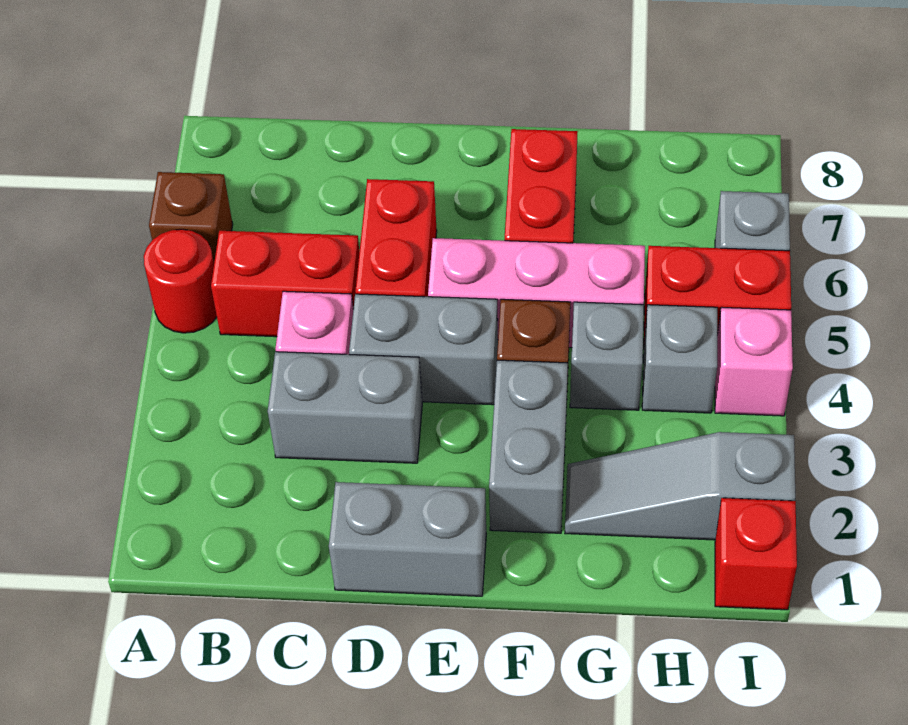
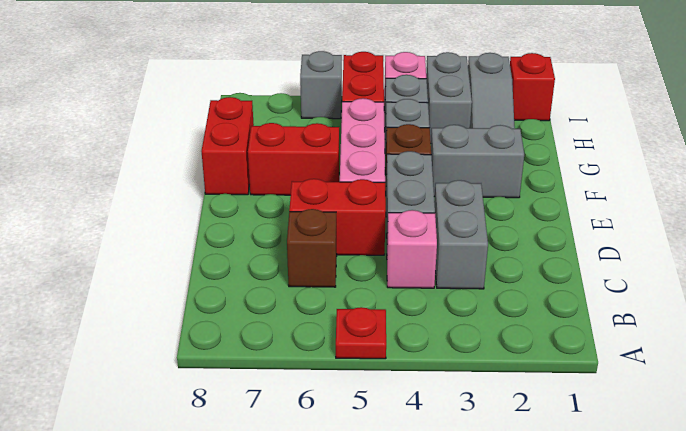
red 1x1 round brick [144,229,217,333] -> red 1x1 plate [336,307,386,359]
brown 1x1 brick [149,172,233,262] -> brown 1x1 brick moved to [287,209,337,287]
red 1x2 brick [211,231,359,337] -> red 1x2 brick moved to [201,97,254,195]
grey 1x2 brick [329,482,486,596] -> grey 1x2 brick moved to [426,52,472,141]

